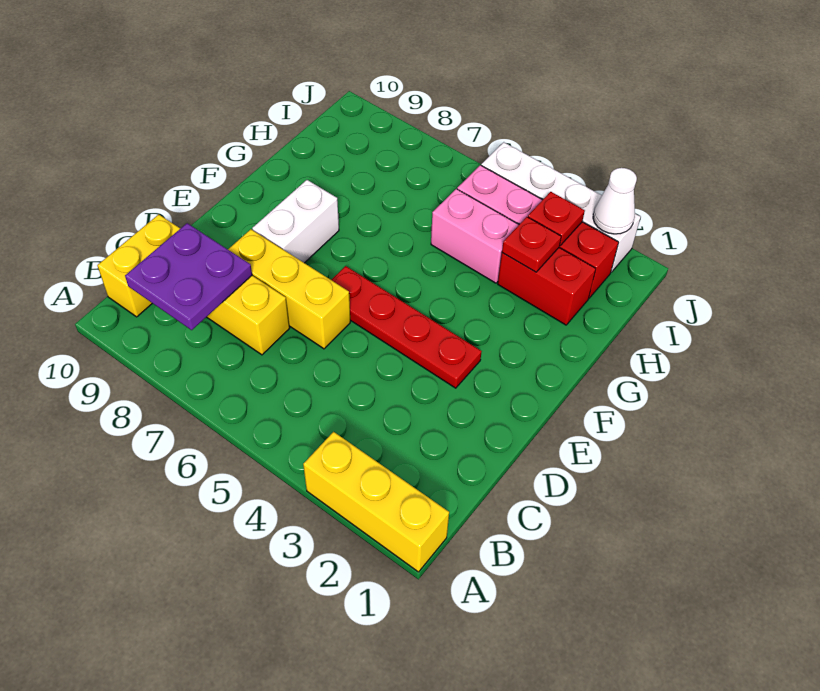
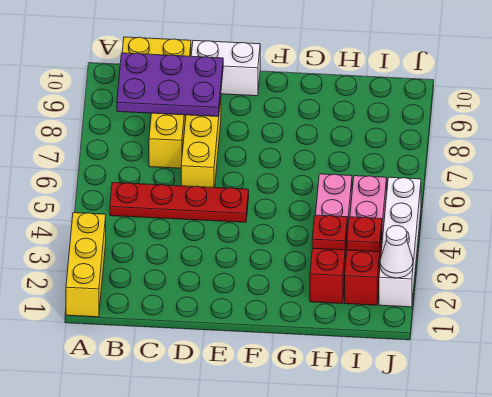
purple 2x2 plate [125,223,252,330] -> purple 2x3 plate [117,53,223,117]
red 1x4 plate [332,266,482,388] -> red 1x4 plate turned to [110,183,249,222]
white 1x2 brick [252,180,339,263] -> white 1x2 brick moved to [191,40,260,96]

